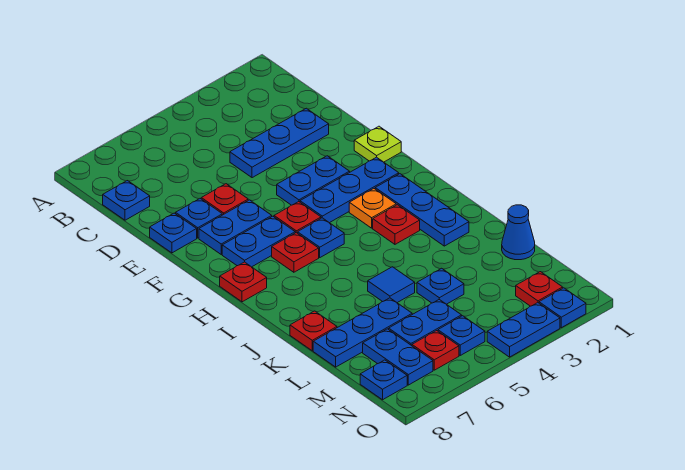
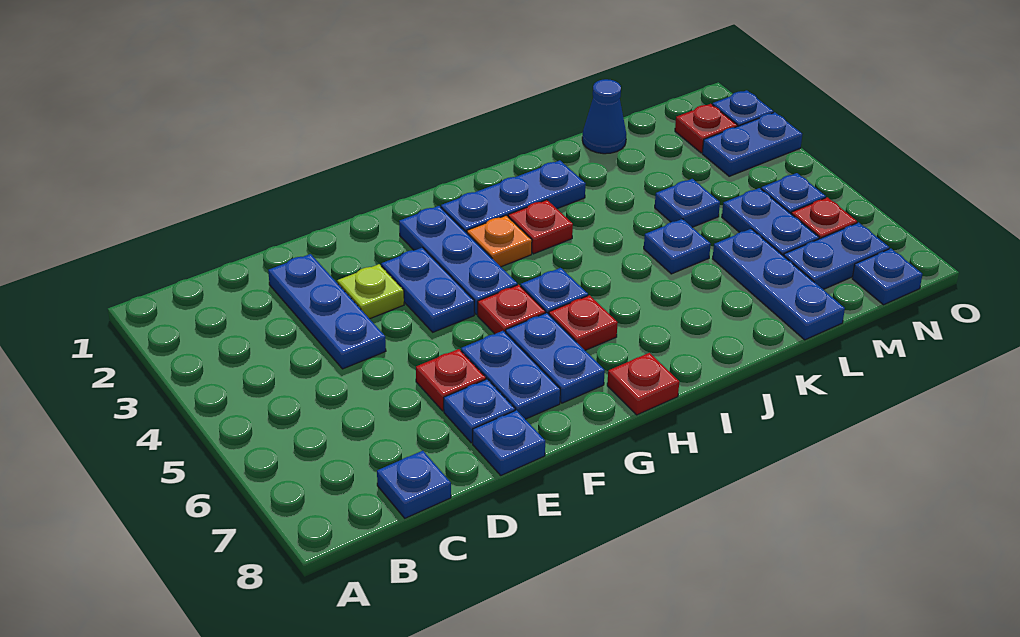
lime 1x1 plate [354,126,401,162] -> lime 1x1 plate moved to [337,264,404,319]
blue 1x1 tile [368,267,415,303] -> blue 1x1 plate [644,219,711,274]
red 1x1 plate [290,311,337,351] -> none
blue 1x2 plate [487,303,560,357] -> blue 1x2 plate turned to [702,112,802,176]

